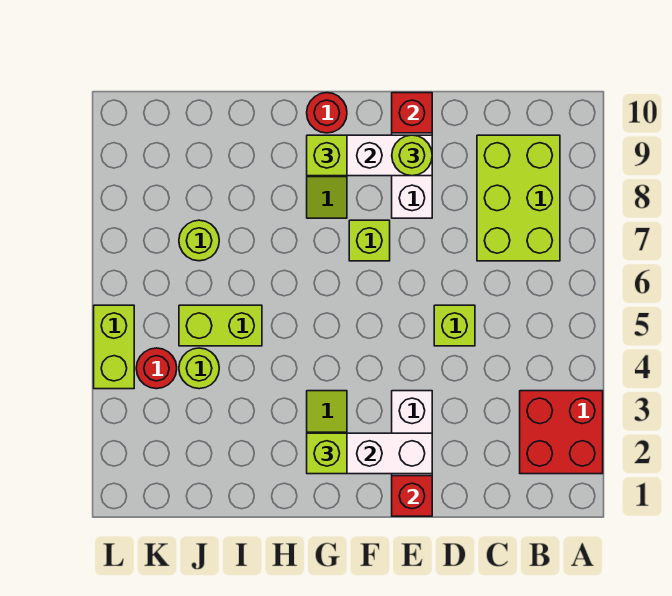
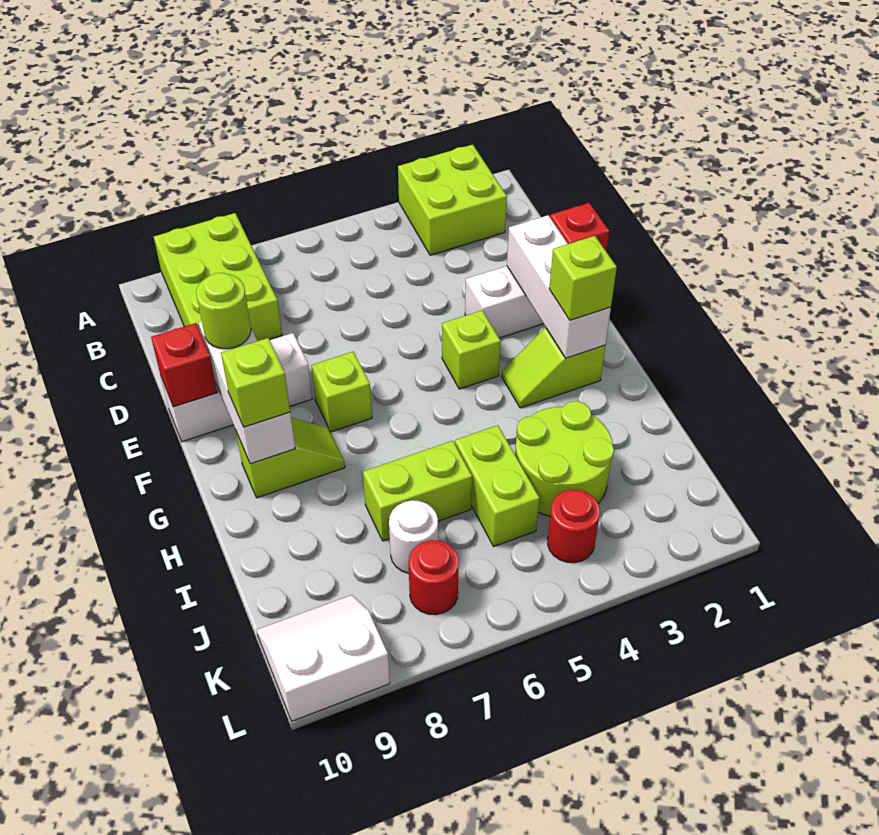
red 2x2 brick [520,391,603,474] -> lime 2x2 brick [398,145,507,255]
lime 2x3 brick [477,135,560,261] -> lime 2x3 brick turned to [154,213,282,341]
lime 1x1 brick [434,305,475,346] -> lime 1x1 brick moved to [442,311,501,389]
red 1x1 round brick [307,93,347,133] -> red 1x1 round brick moved to [409,540,459,615]
lime 1x1 round brick [179,348,219,389] -> lime 2x2 round brick [515,401,614,516]
lime 1x1 round brick [179,220,219,261] -> white 1x1 round brick [389,500,438,573]
none -> white 2x2 slope [257,595,390,721]
lime 1x2 brick [94,305,134,389] -> lime 1x2 brick moved to [363,441,472,541]

